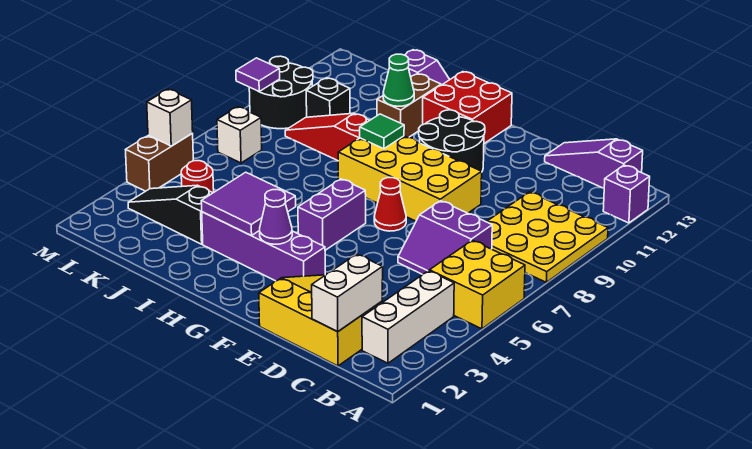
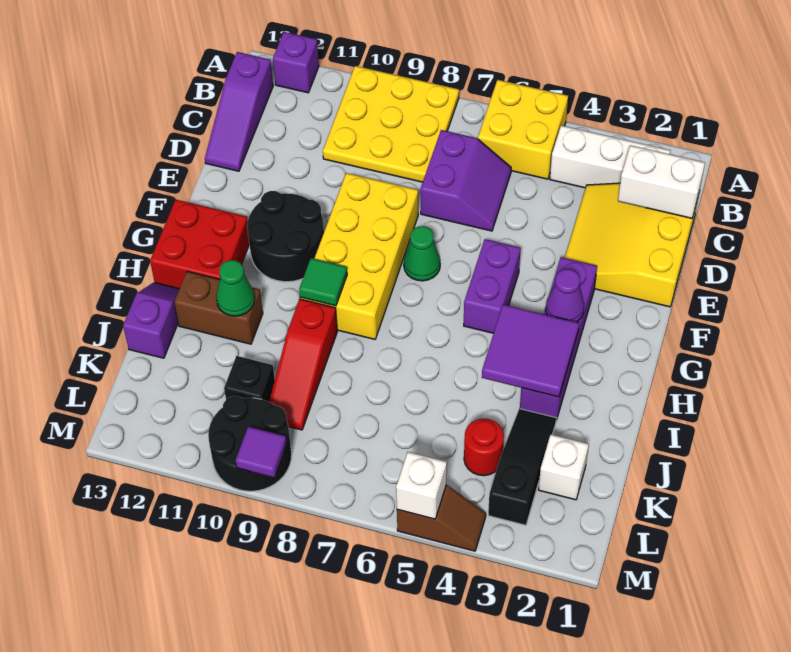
red 1x1 cone [374,178,406,231] -> green 1x1 cone [404,226,440,281]
purple 1x2 brick [298,179,366,250] -> purple 1x2 brick turned to [464,239,521,333]
black 1x3 slope [128,185,212,244] -> black 1x3 slope turned to [488,409,557,525]
white 1x1 brick [217,107,262,163] -> white 1x1 brick moved to [539,434,589,500]
brown 1x2 brick [126,134,194,191] -> brown 1x2 slope [397,485,486,551]

